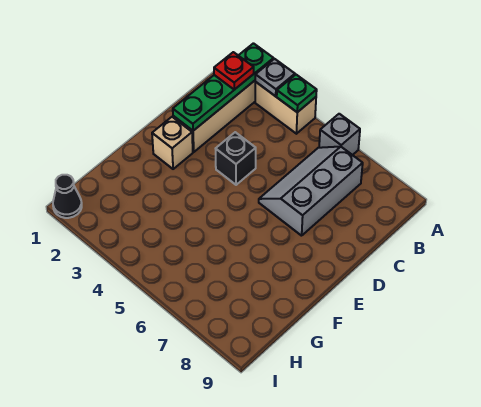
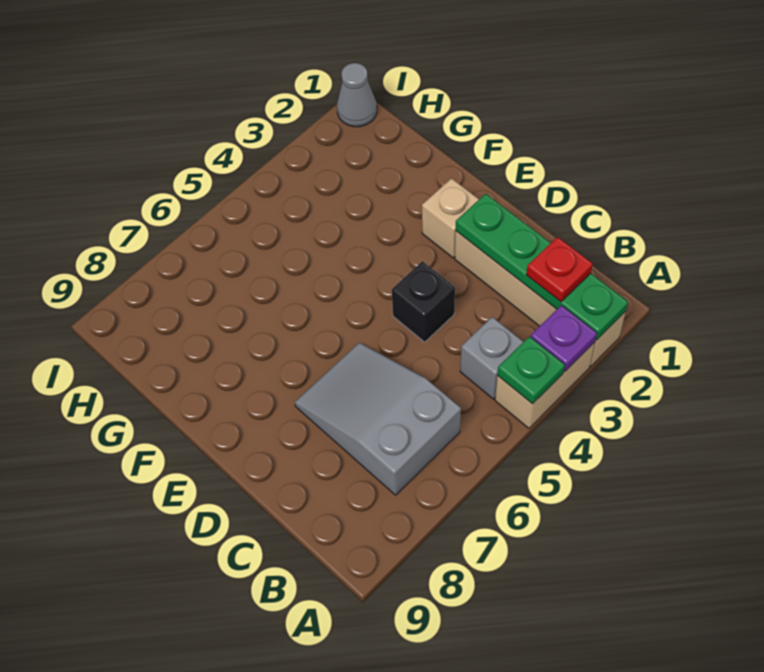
grey 1x1 plate [255,59,295,96] -> purple 1x1 plate [531,305,597,371]
grey 1x1 brick [319,114,360,155] -> grey 1x1 brick moved to [460,317,523,399]
grey 2x3 slope [259,147,363,236] -> grey 2x3 slope turned to [295,343,461,495]
black 1x1 cone [53,175,82,218] -> grey 1x1 cone [337,63,377,127]

